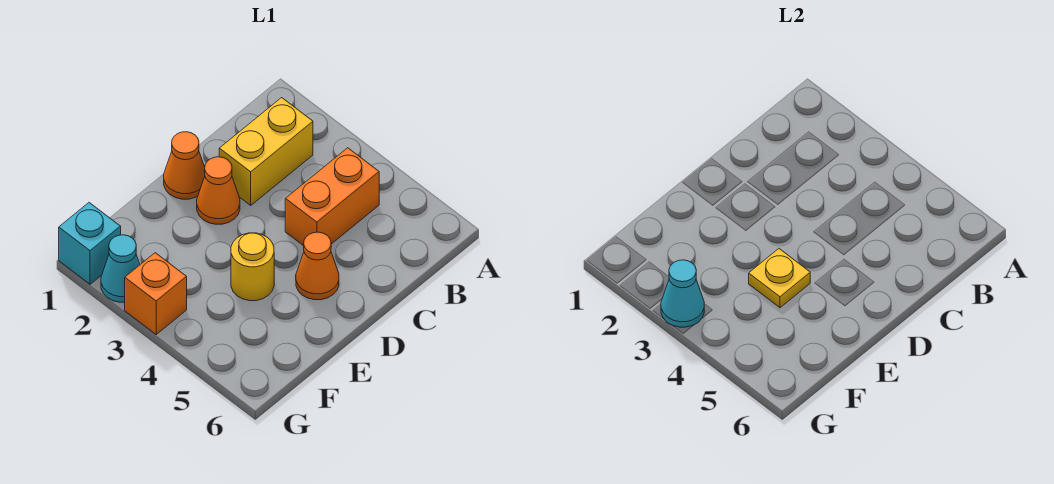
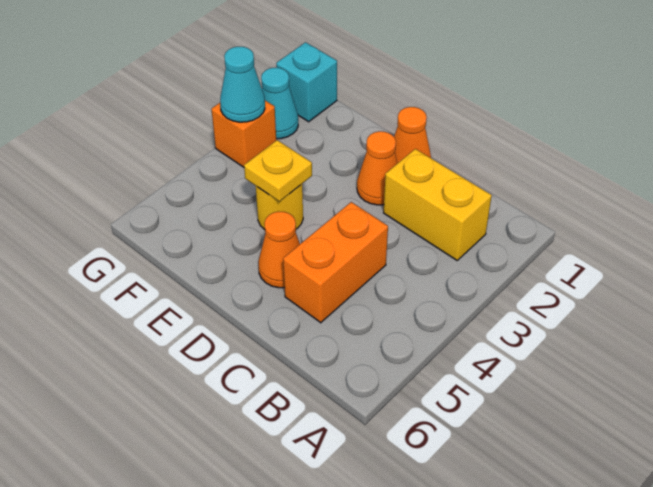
orange 1x2 brick [285,148,379,246] -> orange 1x2 brick turned to [283,202,388,323]

